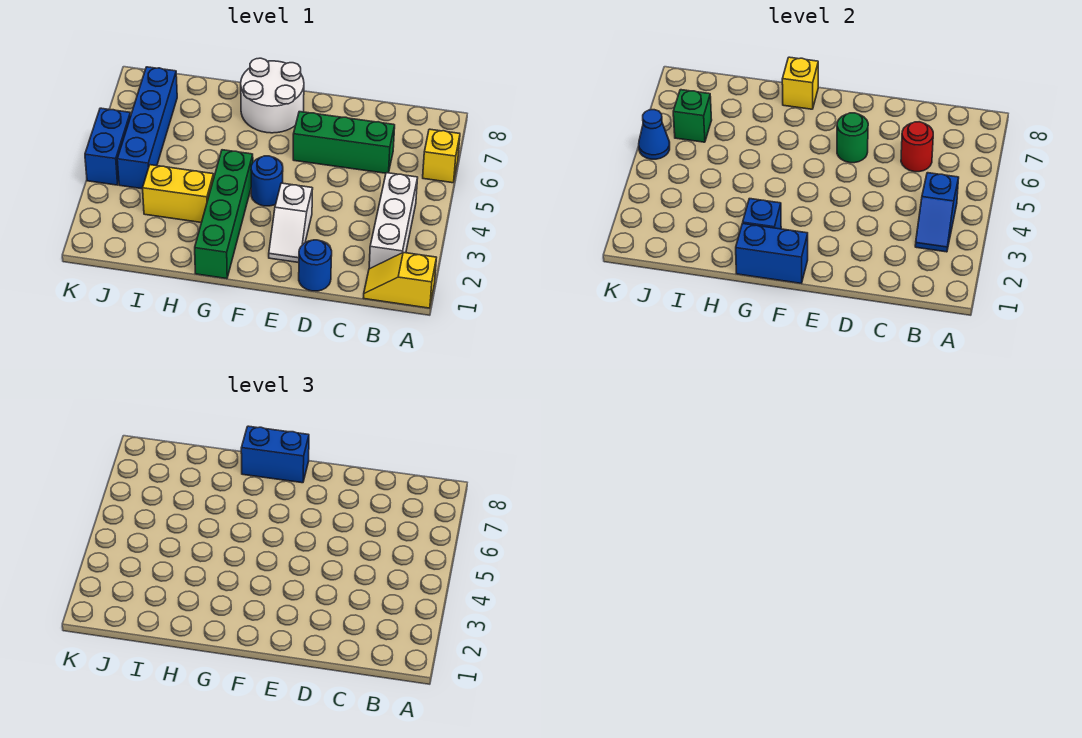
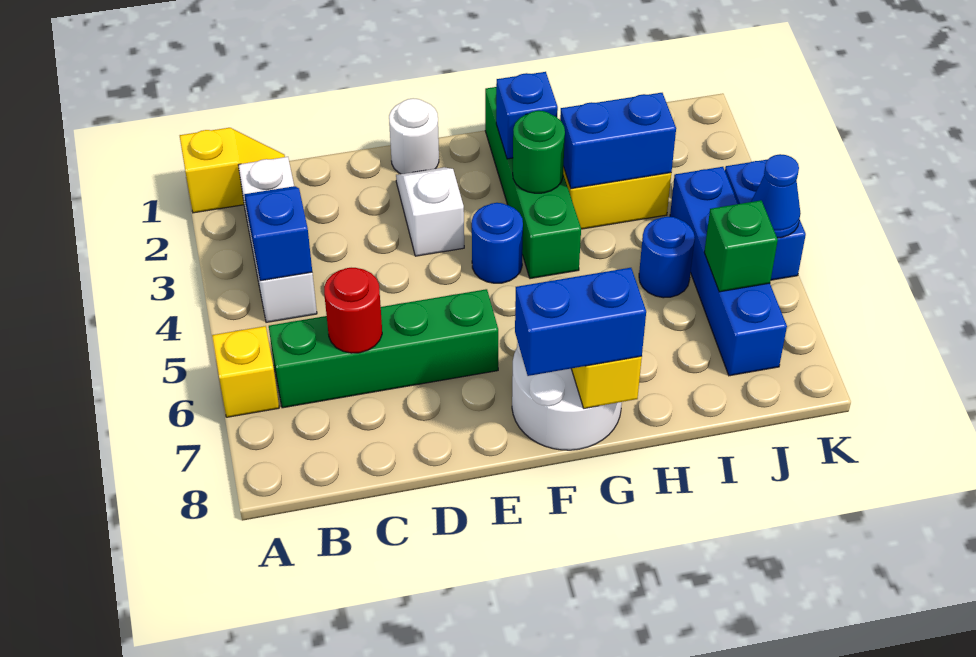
green 1x3 brick [293,112,395,173] -> green 1x4 brick [269,289,498,408]
blue 1x1 round brick [299,240,332,291] -> blue 1x1 round brick moved to [639,217,695,298]
none -> white 1x1 round brick [389,98,439,174]
green 1x1 round brick [837,113,868,163] -> green 1x1 round brick moved to [513,111,565,193]
blue 1x2 brick [736,224,808,283] -> blue 1x2 brick moved to [560,93,676,189]

